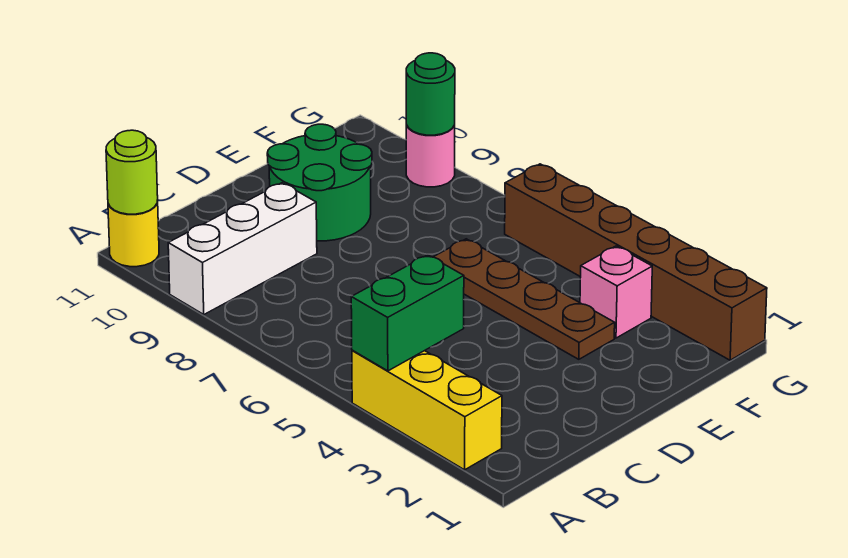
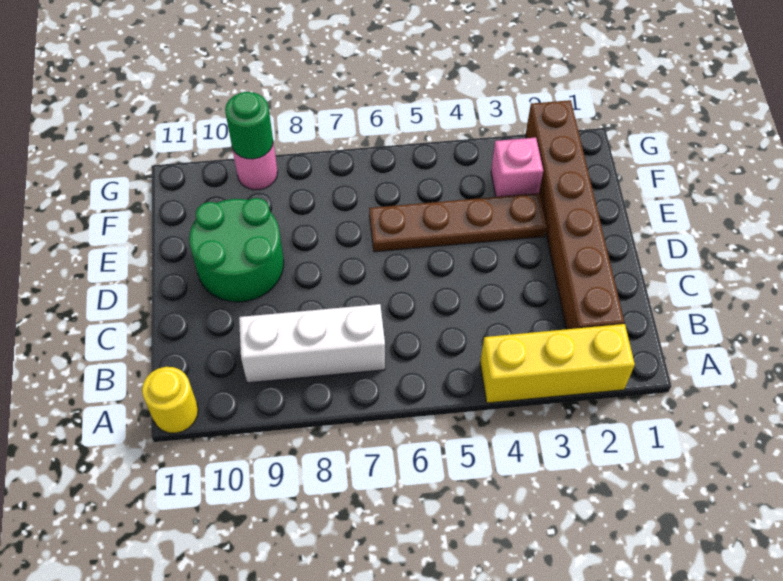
green 1x2 brick [351,255,464,371] -> none
white 1x3 brick [168,183,317,314] -> white 1x3 brick turned to [239,304,385,383]
lime 1x1 round brick [106,130,158,214] -> none
brown 1x6 brick [505,164,767,360] -> brown 1x6 brick turned to [525,100,624,329]

